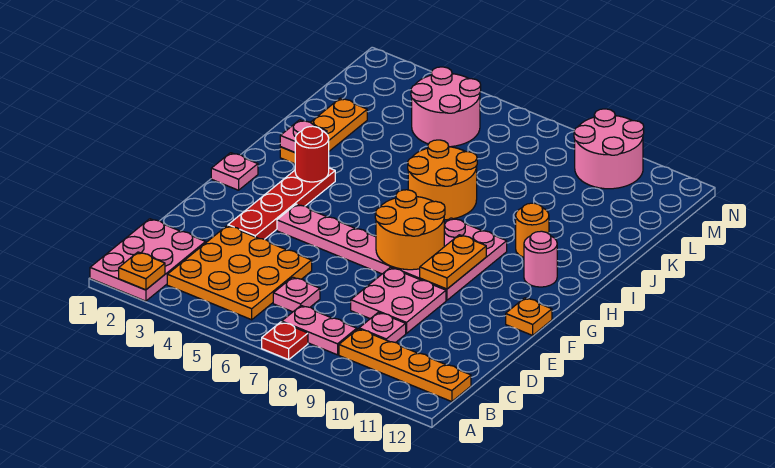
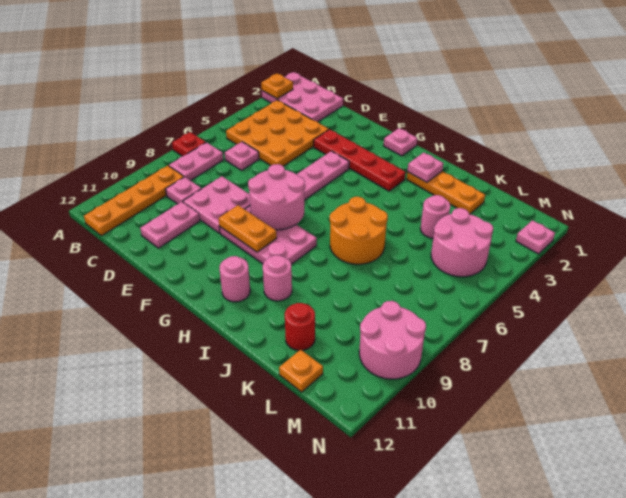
none -> pink 1x2 plate [140,202,200,248]
orange 2x2 round brick [375,190,445,270] -> pink 2x2 round brick [248,164,305,230]
orange 1x1 plate [506,298,552,335] -> orange 1x1 plate moved to [279,350,323,392]
red 1x1 round brick [295,126,329,182] -> red 1x1 round brick moved to [285,303,315,350]
orange 1x1 round brick [516,203,549,257] -> pink 1x1 round brick [263,255,292,301]
none -> pink 1x1 round brick [420,195,450,238]
none -> pink 1x1 plate [516,220,555,254]

